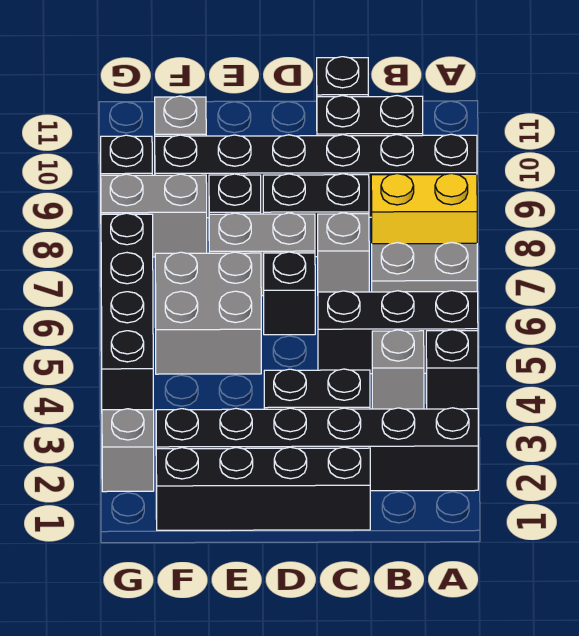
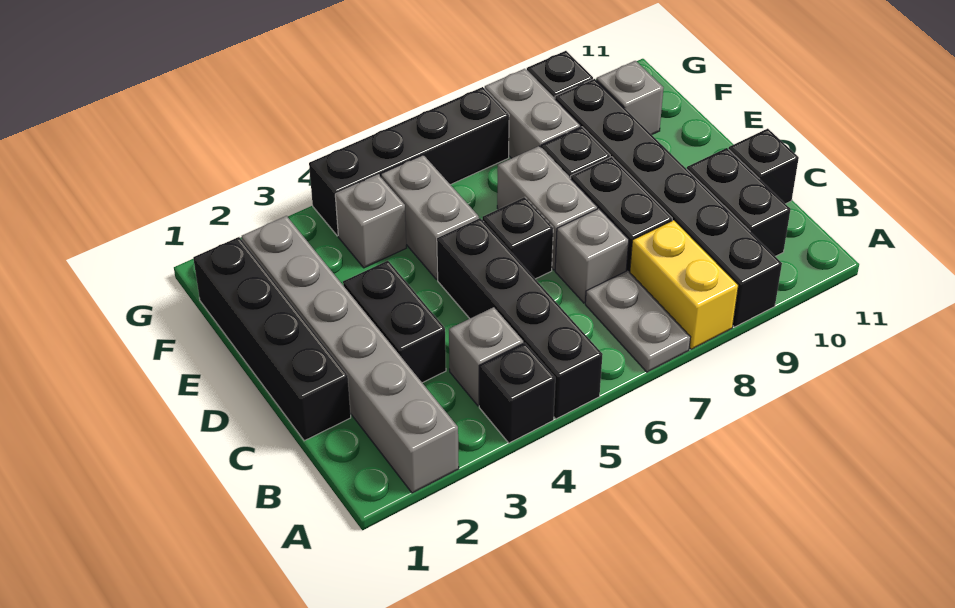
black 1x6 brick [156,408,478,491] -> grey 1x6 brick [242,216,459,493]
black 1x3 brick [318,291,478,374] -> black 1x4 brick [437,218,603,419]
grey 2x2 brick [155,252,261,374] -> grey 1x2 brick [381,155,479,279]
grey 1x1 brick [102,409,154,492] -> grey 1x1 brick moved to [335,175,406,268]

